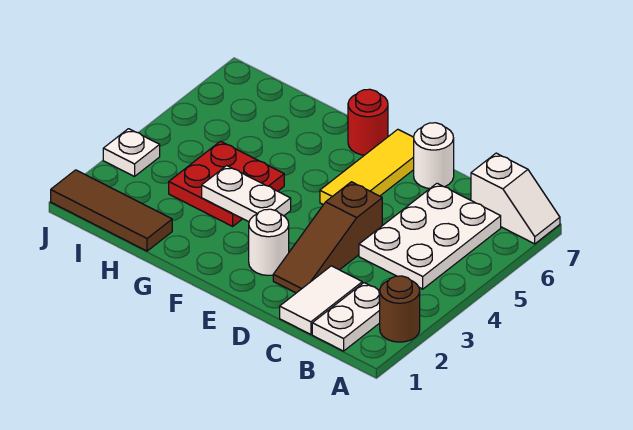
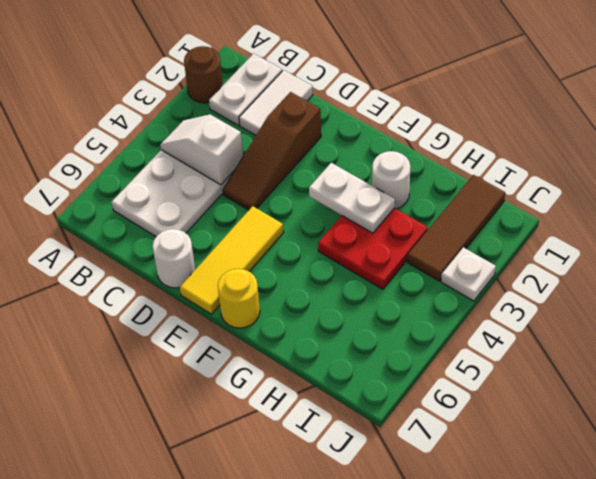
white 1x2 slope [471,153,560,244] -> white 1x2 slope moved to [160,114,243,185]
brown 1x3 slope [273,182,382,293] -> brown 1x3 slope turned to [223,92,321,210]
white 1x1 round brick [249,209,289,275] -> white 1x1 round brick moved to [372,151,410,209]
red 1x1 round brick [348,89,388,155] -> yellow 1x1 round brick [218,269,260,328]
brown 1x3 tile [51,170,172,251] -> brown 1x3 tile turned to [408,175,505,281]

